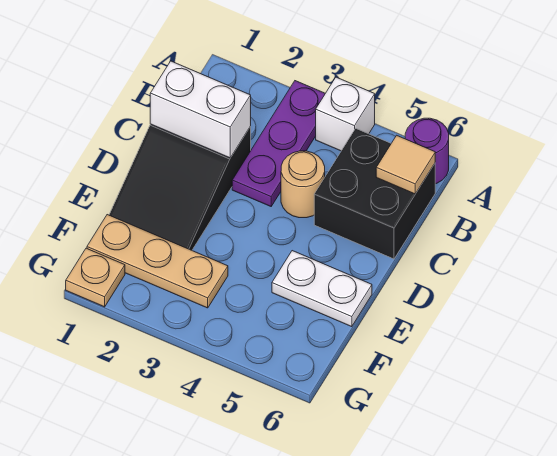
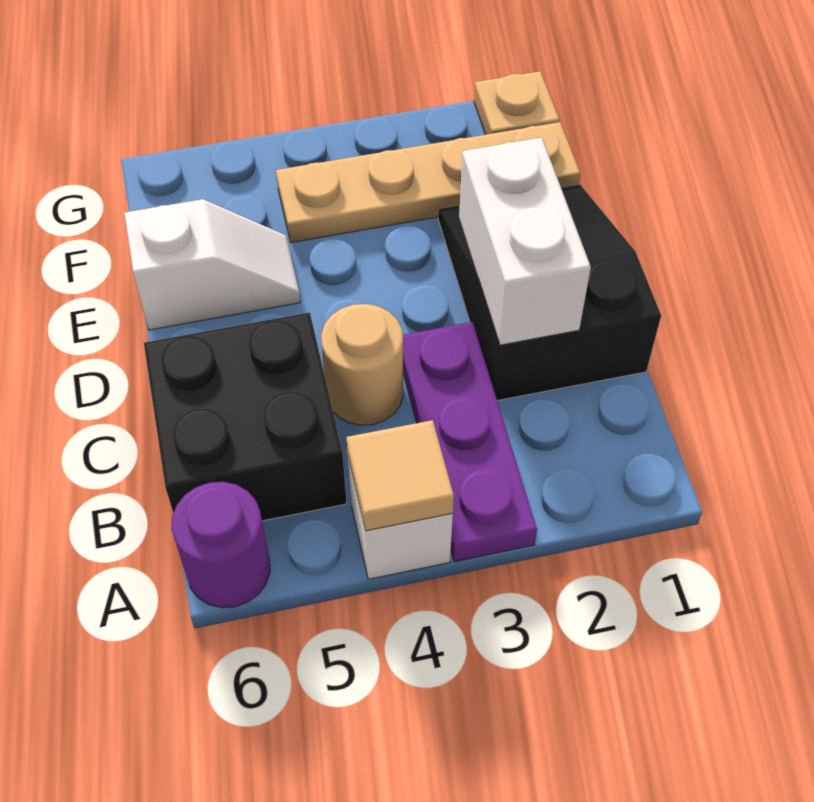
tan 1x1 tile [376,135,435,194] -> tan 1x1 tile moved to [346,420,454,531]
white 1x2 brick [150,61,251,158] -> white 1x2 brick turned to [459,137,591,345]
white 1x2 plate [272,251,372,327] -> white 1x2 slope [124,199,300,330]
tan 1x3 plate [87,215,228,308] -> tan 1x4 plate [276,122,580,243]

